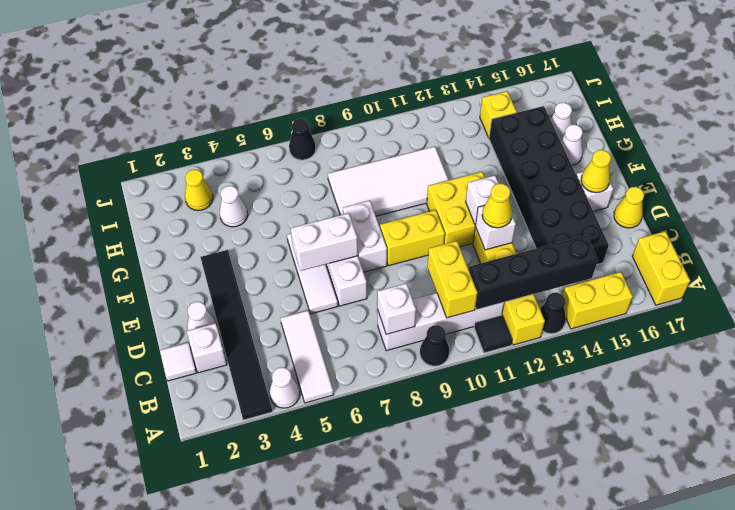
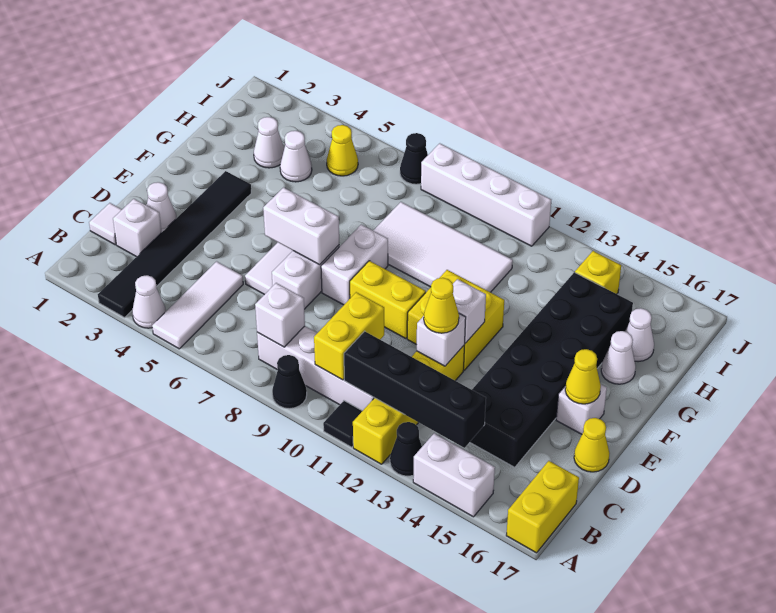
yellow 1x2 brick [563,272,633,329] -> white 1x2 brick [413,433,495,517]
none -> white 1x1 cone [254,117,284,168]
yellow 1x1 cone [185,170,213,211] -> yellow 1x1 cone moved to [327,125,358,176]
none -> white 1x4 brick [421,143,551,246]

